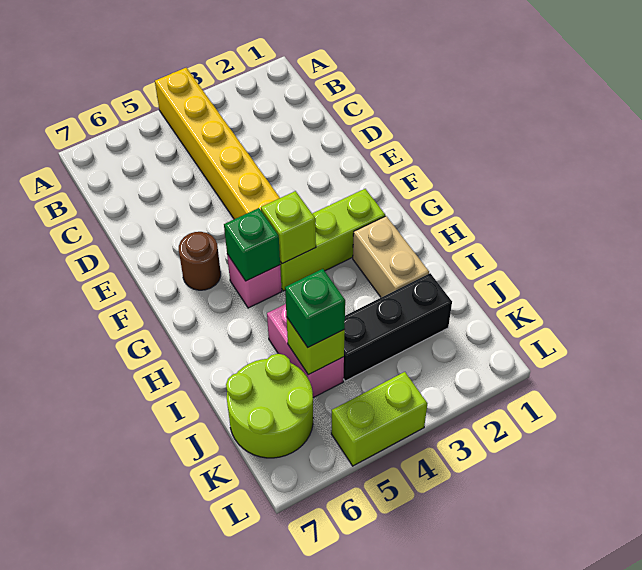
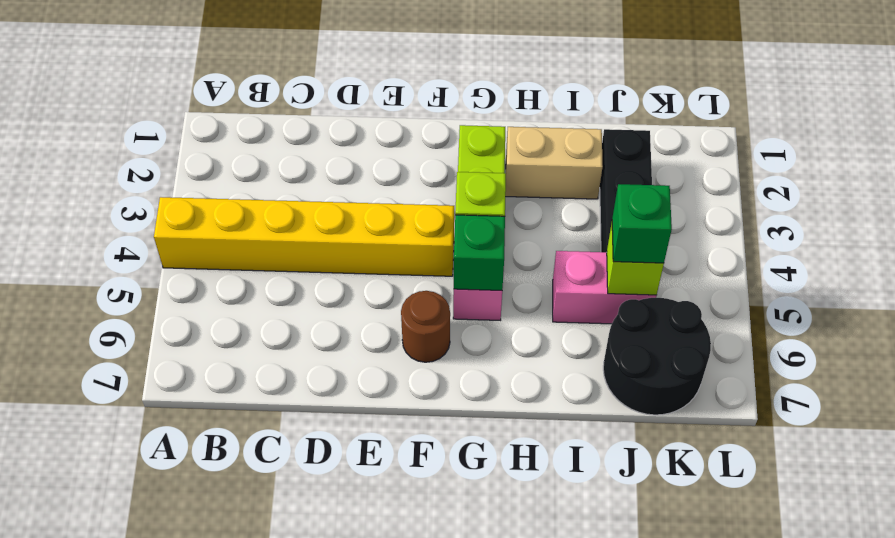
lime 2x2 round brick [226,354,313,458] -> black 2x2 round brick [603,298,711,415]
lime 1x2 brick [331,372,427,466] -> none

